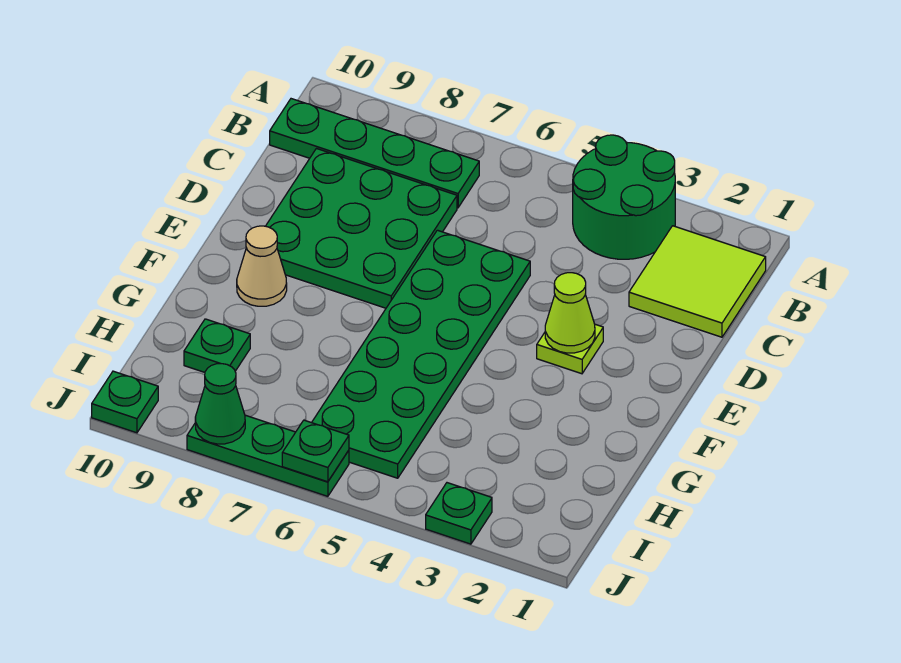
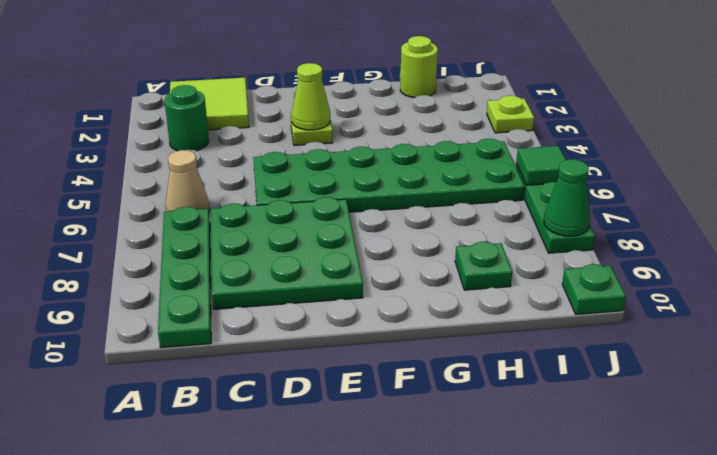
green 2x2 round brick [573,135,675,259] -> green 1x1 round brick [165,85,209,151]
tan 1x1 cone [237,226,287,306] -> tan 1x1 cone moved to [166,150,210,211]
none -> lime 1x1 round brick [400,36,438,98]
green 1x1 plate [426,483,492,544] -> lime 1x1 plate [487,96,534,133]
green 1x1 plate [282,420,349,482] -> green 1x1 tile [516,146,566,185]

